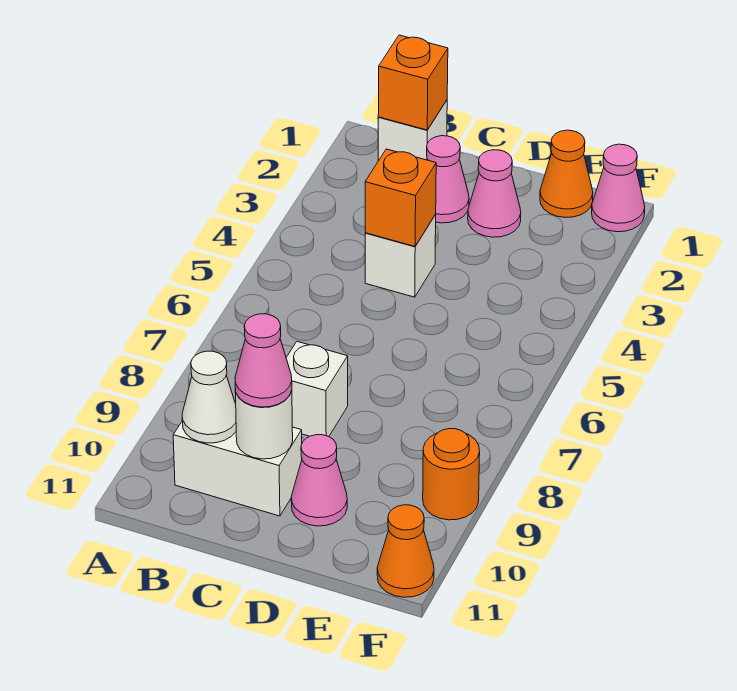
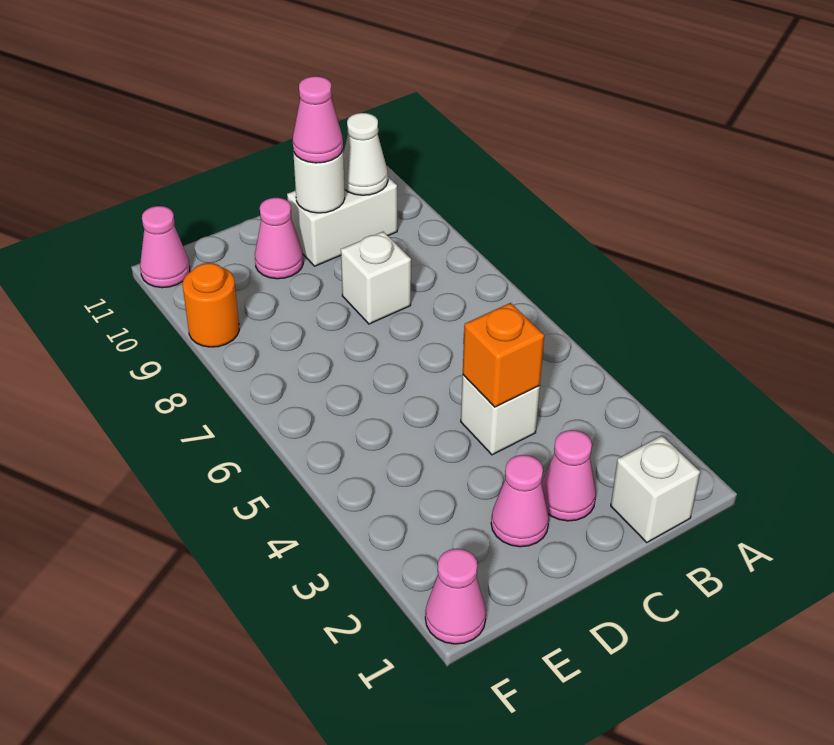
orange 1x1 brick [378,35,448,130] -> none
orange 1x1 cone [540,130,593,217] -> none
orange 1x1 cone [377,505,434,597] -> pink 1x1 cone [140,206,190,288]

